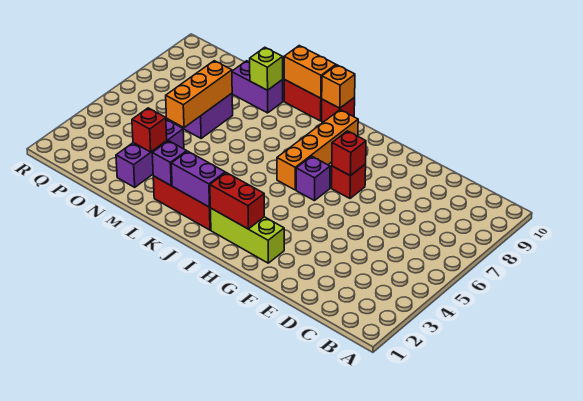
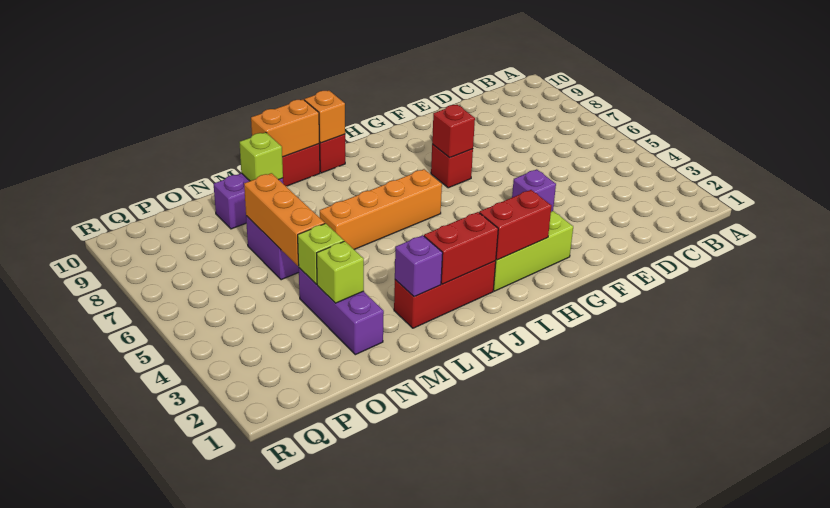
purple 1x1 brick [296,156,330,201] -> purple 1x1 brick moved to [512,169,556,212]
orange 1x4 brick [277,110,358,190] -> orange 1x4 brick turned to [319,169,442,250]
purple 1x2 brick [171,151,225,207] -> red 1x2 brick [424,212,498,284]
red 1x1 brick [132,108,167,152] -> lime 1x1 brick [317,241,364,303]
none -> lime 1x1 brick [298,223,344,284]

